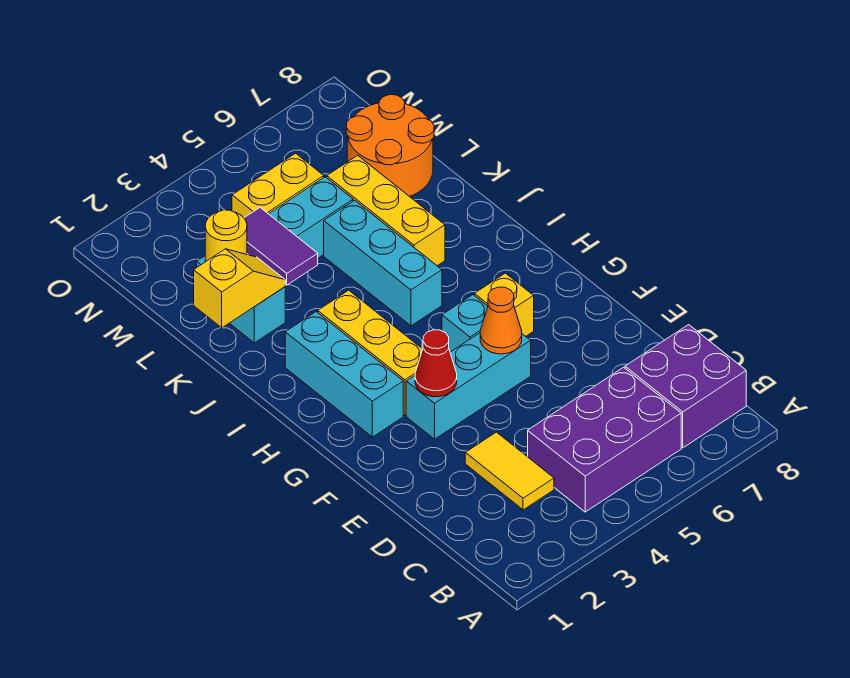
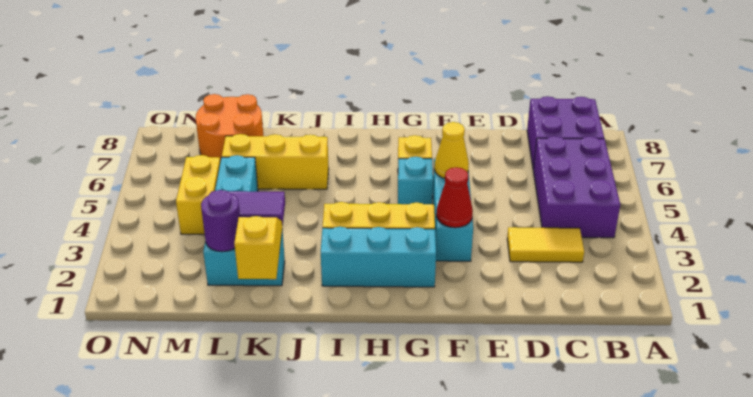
orange 1x1 cone [480,287,522,354] -> yellow 1x1 cone [434,122,469,178]
cyan 1x3 brick [324,200,442,326] -> none
yellow 1x1 round brick [205,210,247,262] -> purple 1x1 round brick [201,190,240,252]

